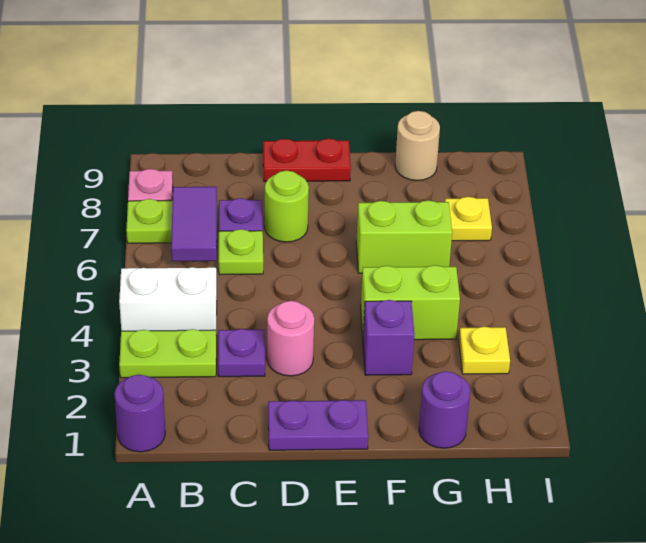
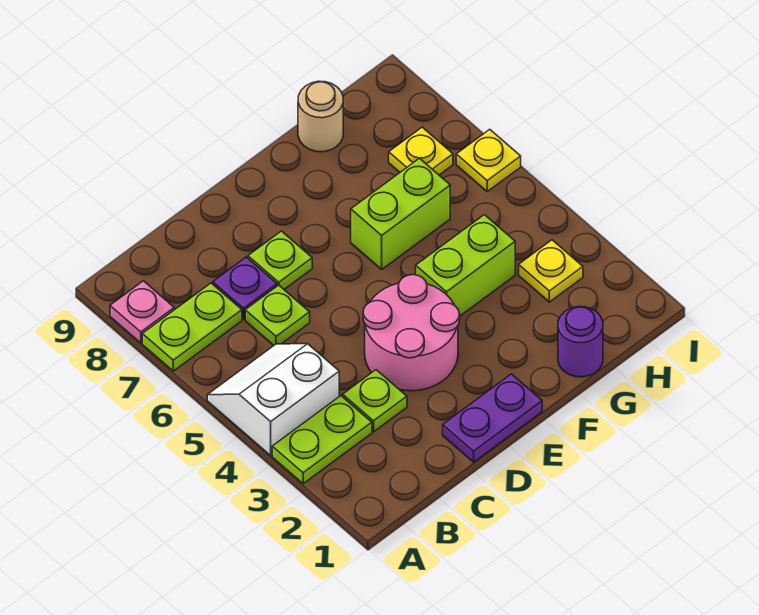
purple 1x1 round brick [114,375,165,452] -> none
purple 1x2 tile [171,187,217,261] -> none
purple 1x1 plate [218,329,265,377] -> lime 1x1 plate [343,370,407,432]
pink 1x1 round brick [267,301,314,376] -> pink 2x2 round brick [363,275,460,391]
lime 1x1 round brick [265,171,309,242] -> lime 1x1 plate [248,231,312,289]
red 1x2 plate [263,139,351,182] -> none
purple 1x1 brick [363,300,414,375] -> none
none -> yellow 1x1 plate [456,129,521,191]

